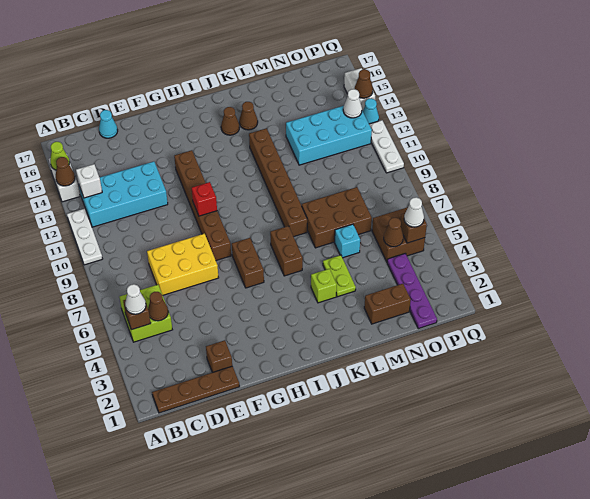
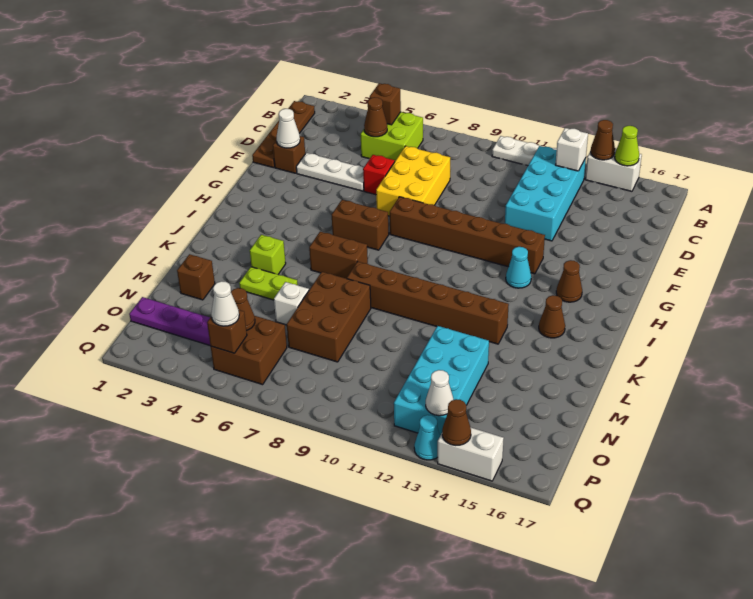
white 1x1 cone [125,284,146,314] -> white 1x1 cone moved to [277,109,300,148]
cyan 1x1 cone [99,110,118,138] -> cyan 1x1 cone moved to [506,247,531,288]
red 1x1 brick [192,182,217,216] -> red 1x1 brick moved to [363,155,395,195]
brown 1x1 cone [239,102,258,130] -> brown 1x1 cone moved to [556,260,582,302]
brown 1x2 brick [364,284,411,324] -> brown 1x1 brick [177,254,215,300]
cyan 1x1 brick [335,224,360,258] -> white 1x1 brick [274,282,309,325]
white 1x3 plate [369,120,404,173] -> white 1x3 plate moved to [296,153,364,191]

